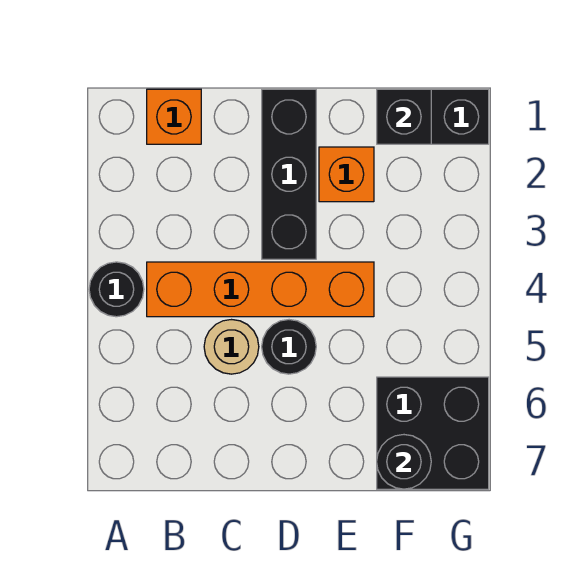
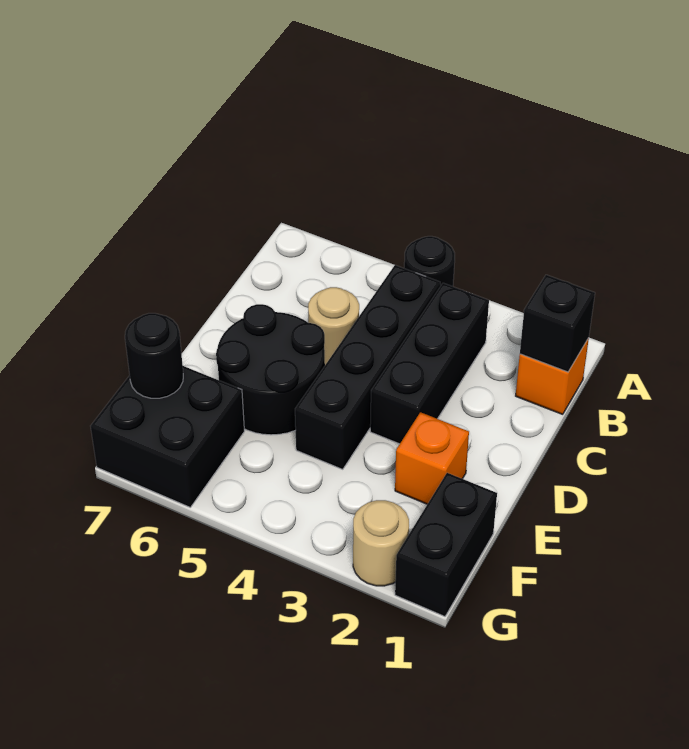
orange 1x4 brick [147,262,374,317] -> black 1x4 brick [295,265,440,469]
black 1x3 brick [262,89,316,259] -> black 1x3 brick turned to [370,283,489,444]
black 1x1 round brick [262,320,316,374] -> black 2x2 round brick [216,304,325,435]
black 1x1 brick [377,89,431,144] -> black 1x1 brick moved to [520,275,595,372]
none -> tan 1x1 round brick [353,500,409,586]

